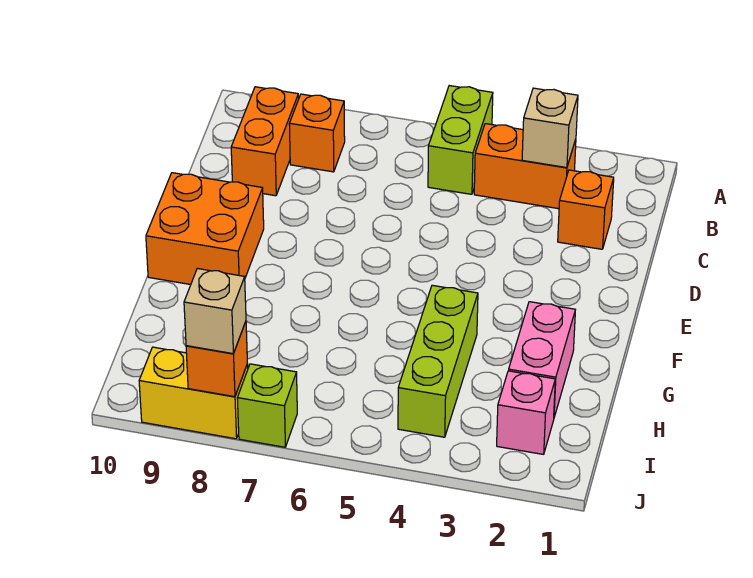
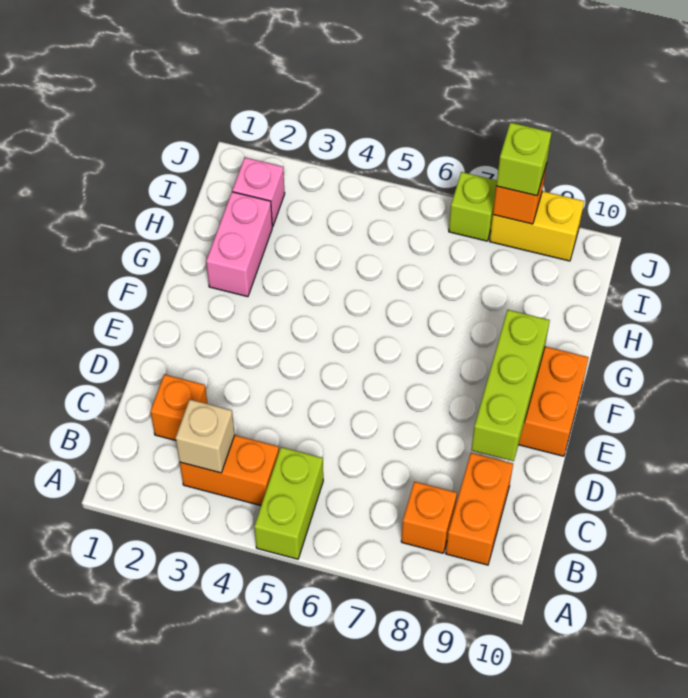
lime 1x3 brick [398,285,478,437] -> lime 1x3 brick moved to [471,310,550,461]
tan 1x1 brick [184,268,246,354] -> lime 1x1 brick [496,122,552,196]

